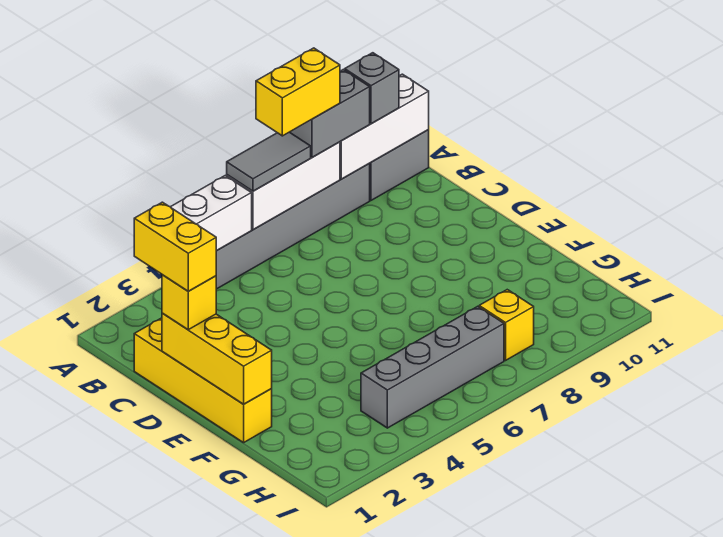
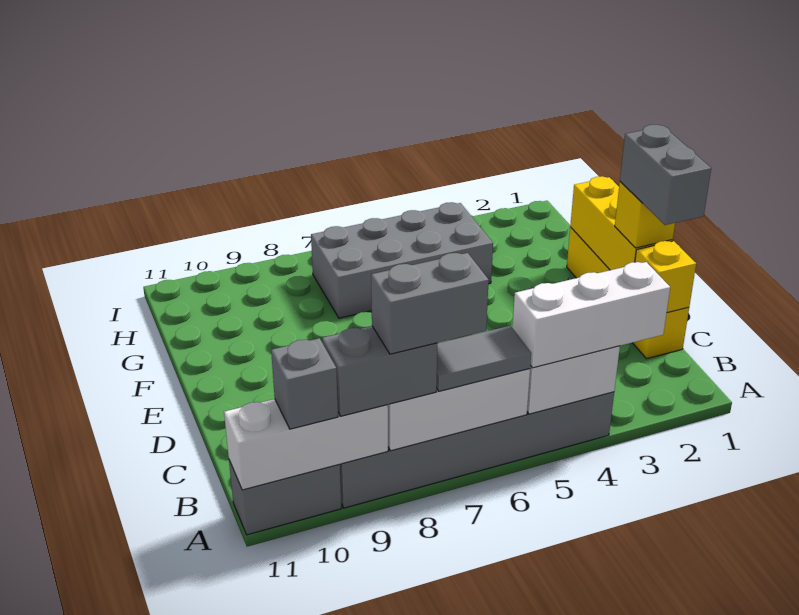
none -> white 1x3 brick [513,262,670,368]
yellow 1x2 brick [256,48,340,136] -> grey 1x2 brick [371,253,489,354]
yellow 1x2 brick [134,202,216,291] -> grey 1x2 brick [620,125,711,225]
grey 1x4 brick [361,306,504,428] -> grey 2x4 brick [311,202,493,318]
yellow 1x1 brick [479,290,534,360] -> yellow 1x1 brick moved to [635,241,696,313]

